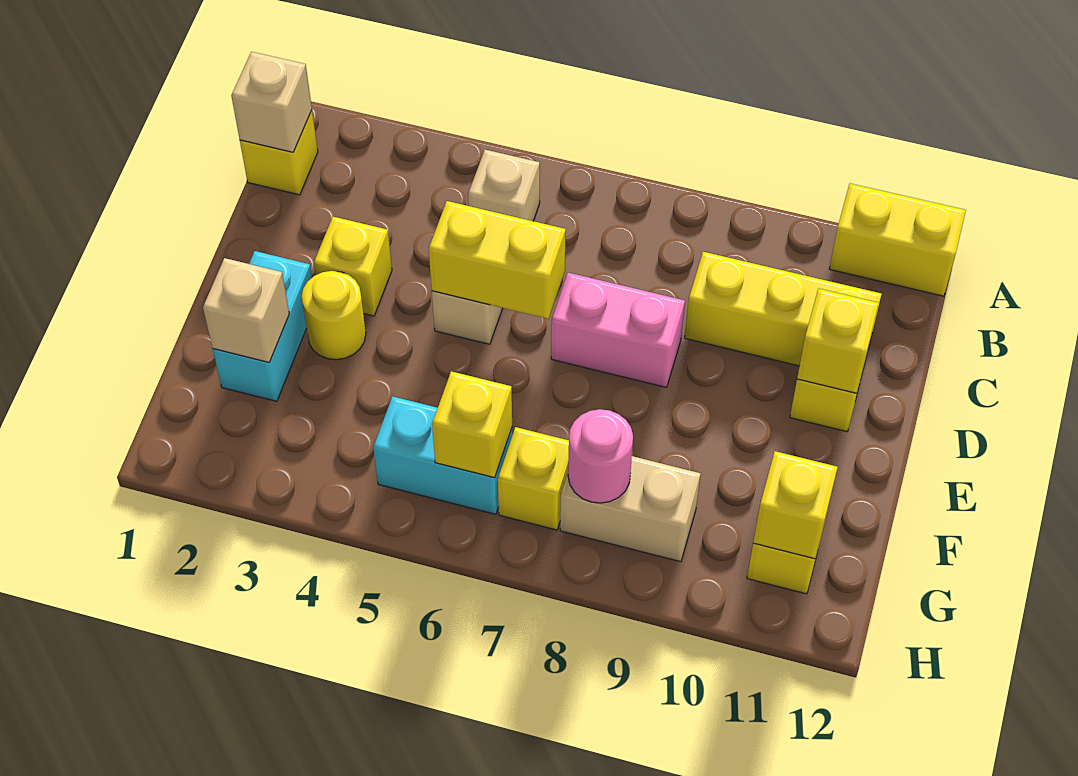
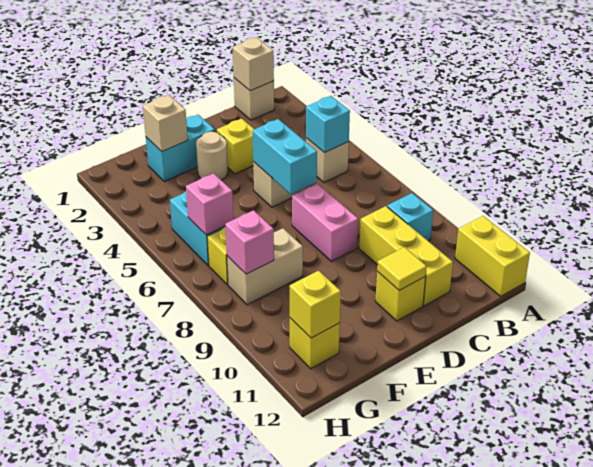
yellow 1x1 brick [240,110,318,195] -> tan 1x1 brick [234,78,274,120]
none -> cyan 1x1 brick [306,96,350,153]
none -> cyan 1x1 brick [387,193,433,241]
yellow 1x2 brick [429,201,566,319] -> cyan 1x2 brick [252,119,317,195]
yellow 1x1 brick [797,288,879,393] -> yellow 1x1 tile [377,247,427,290]
yellow 1x1 round brick [302,271,366,360] -> tan 1x1 round brick [196,132,228,180]
yellow 1x1 brick [432,371,512,478] -> pink 1x1 brick [186,173,234,235]
tan 1x2 brick [560,456,701,562] -> tan 1x2 brick turned to [227,228,303,305]
pink 1x1 round brick [568,409,633,503] -> pink 1x1 brick [225,210,274,274]

